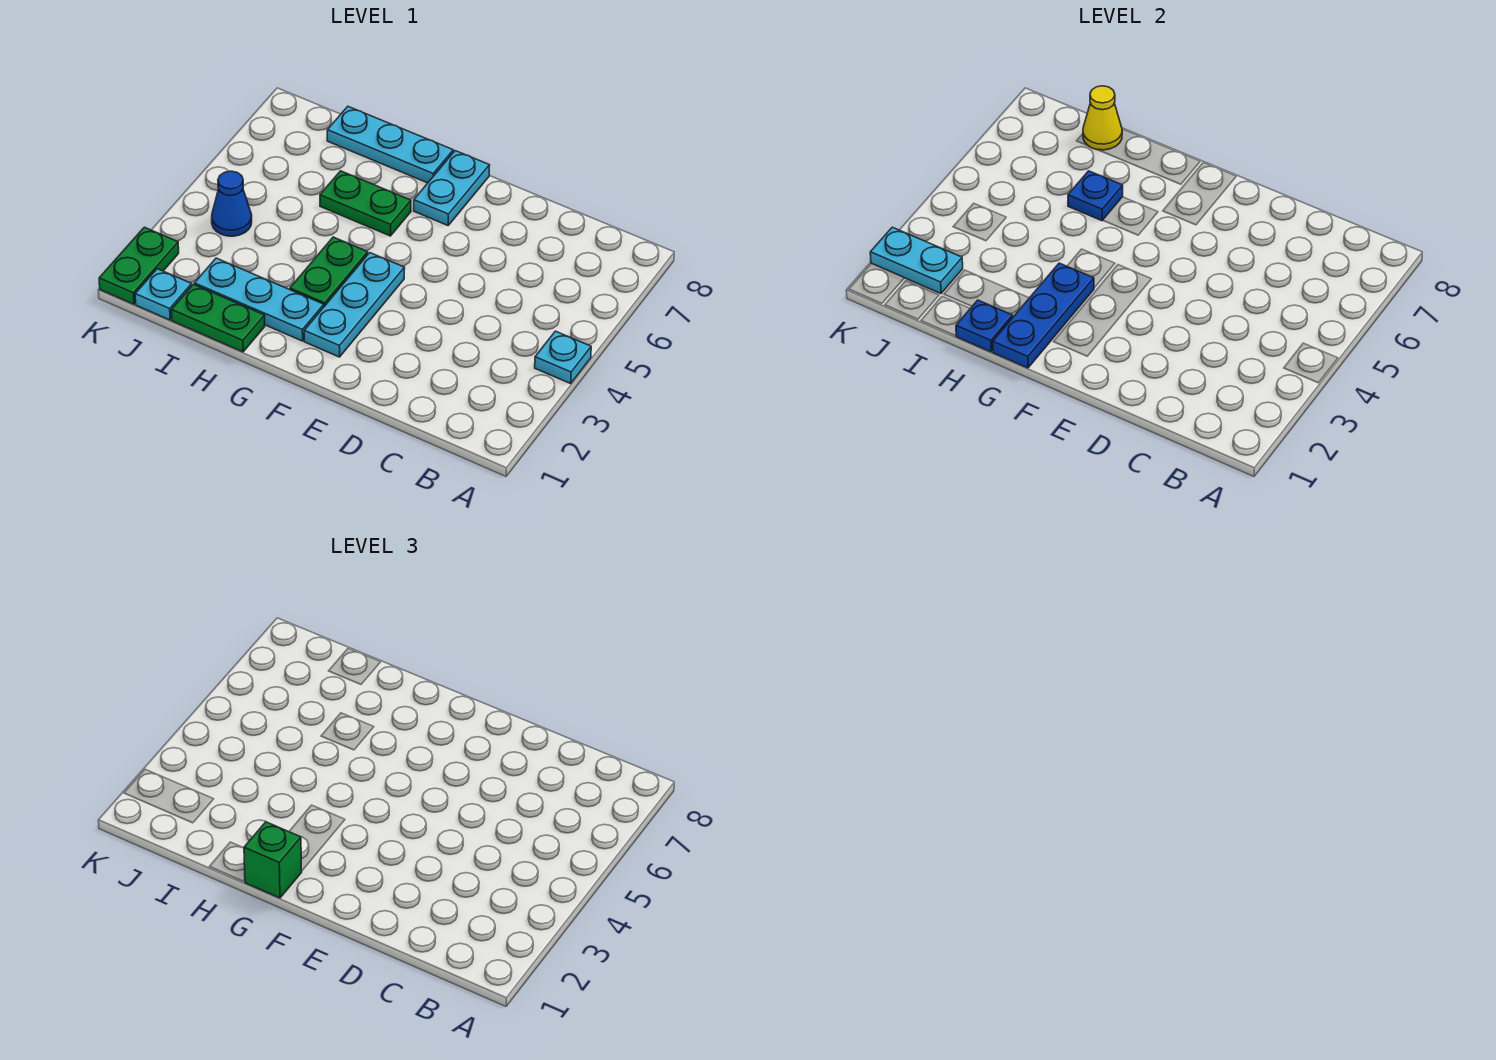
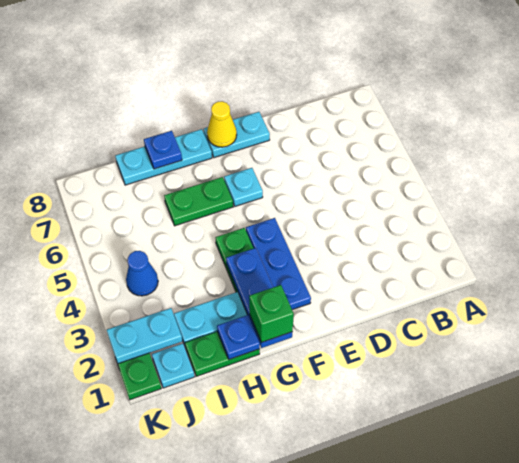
cyan 1x1 plate [535,331,591,384] -> cyan 1x1 plate moved to [224,168,263,206]
cyan 1x3 plate [304,253,405,357] -> blue 1x3 plate [246,218,311,310]
cyan 1x2 plate [414,151,490,225] -> cyan 1x2 plate turned to [203,112,270,158]
blue 1x1 plate [1068,171,1123,221] -> blue 1x1 plate moved to [144,131,182,169]
yellow 1x1 cone [1083,86,1122,150] -> yellow 1x1 cone moved to [207,101,237,147]

